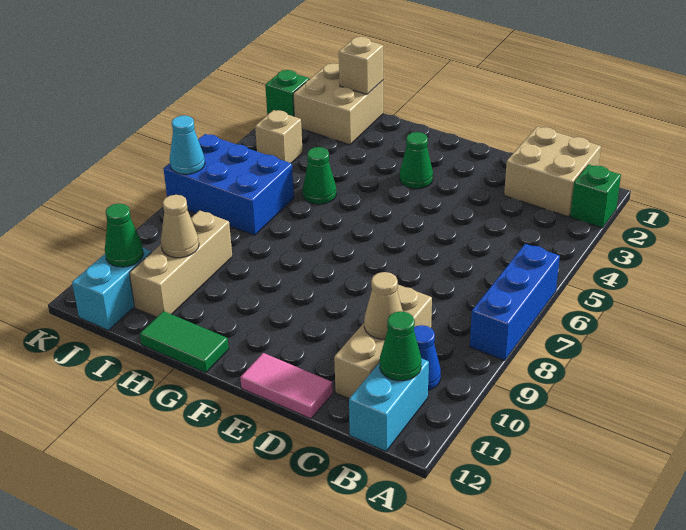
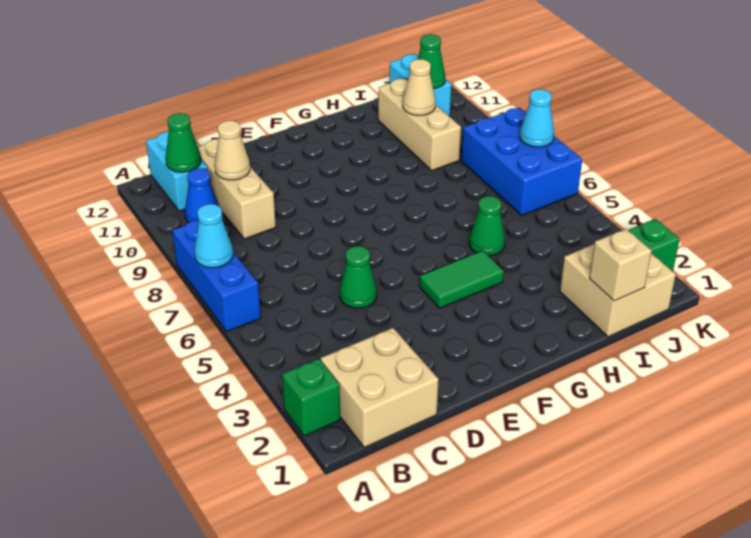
none -> cyan 1x1 cone [194,204,233,268]
pink 1x2 tile [240,353,333,419] -> none
green 1x1 cone [400,132,433,189] -> green 1x1 cone moved to [340,246,377,308]
green 1x2 tile [140,311,229,373] -> green 1x2 tile moved to [419,251,504,308]
blue 2x3 brick [163,134,294,235] -> blue 2x3 brick turned to [461,108,582,215]
tan 1x1 brick [255,110,303,163] -> none

